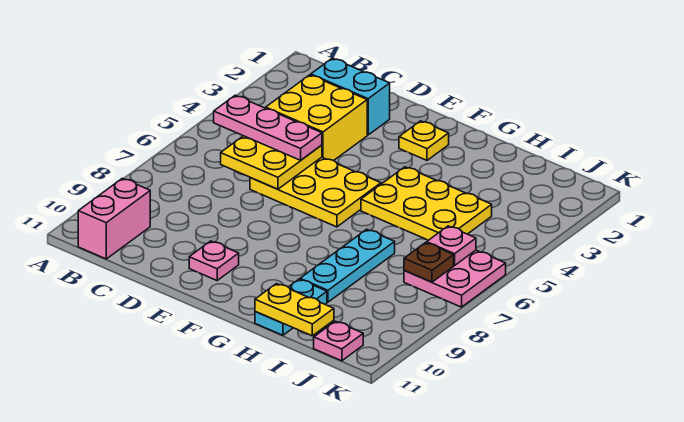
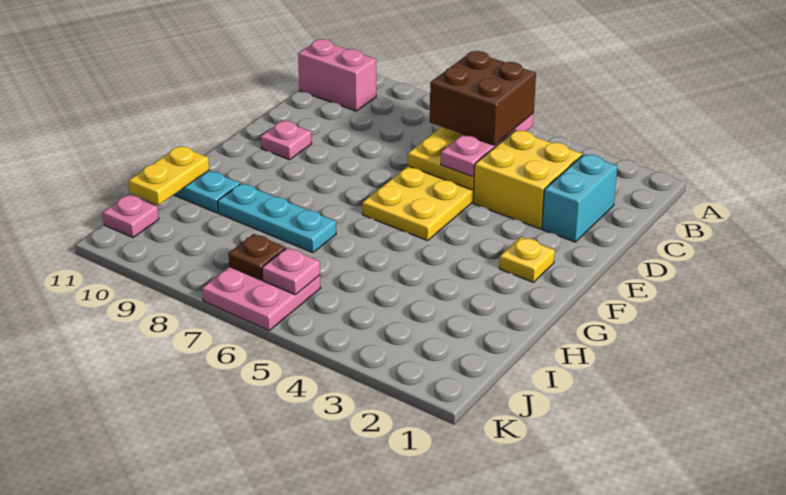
none -> brown 2x2 brick [430,51,536,145]
yellow 2x3 plate [361,167,492,240] -> none

